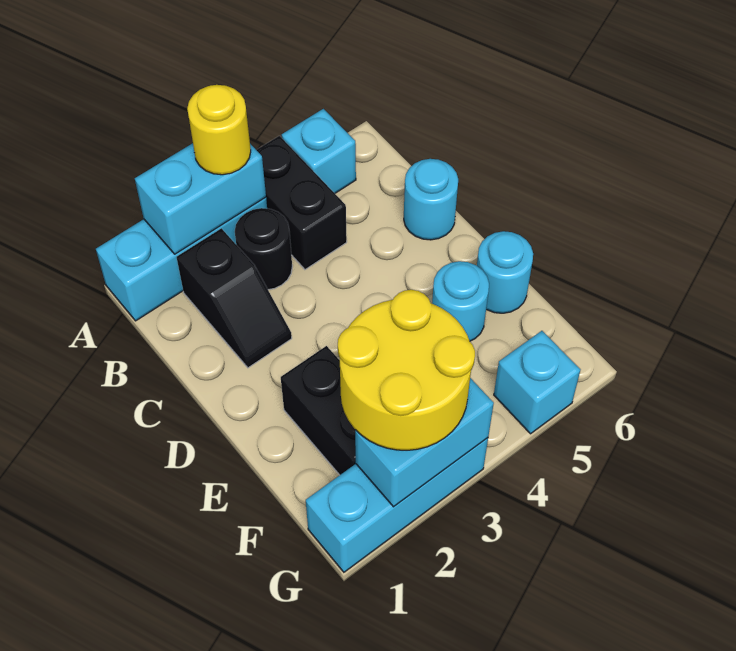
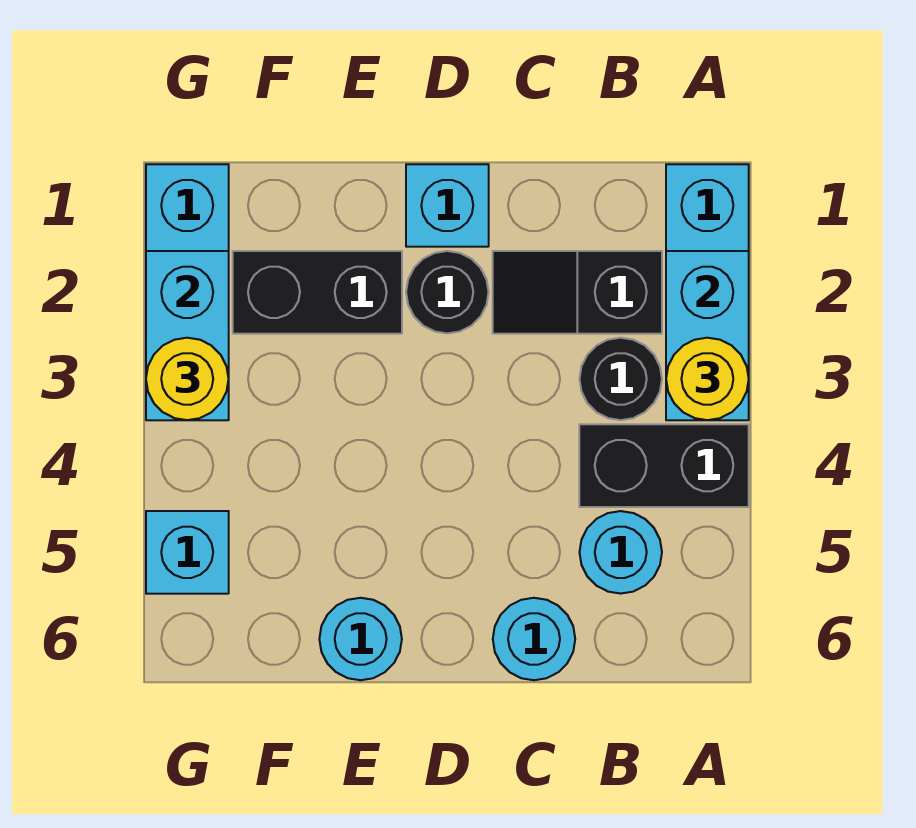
cyan 1x1 brick [282,109,356,193] -> cyan 1x1 brick moved to [406,164,489,247]
none -> black 1x1 round brick [406,251,489,333]
cyan 1x1 round brick [432,261,489,341] -> cyan 1x1 round brick moved to [579,511,662,594]
yellow 2x2 round brick [338,290,475,450] -> yellow 1x1 round brick [146,338,228,420]

